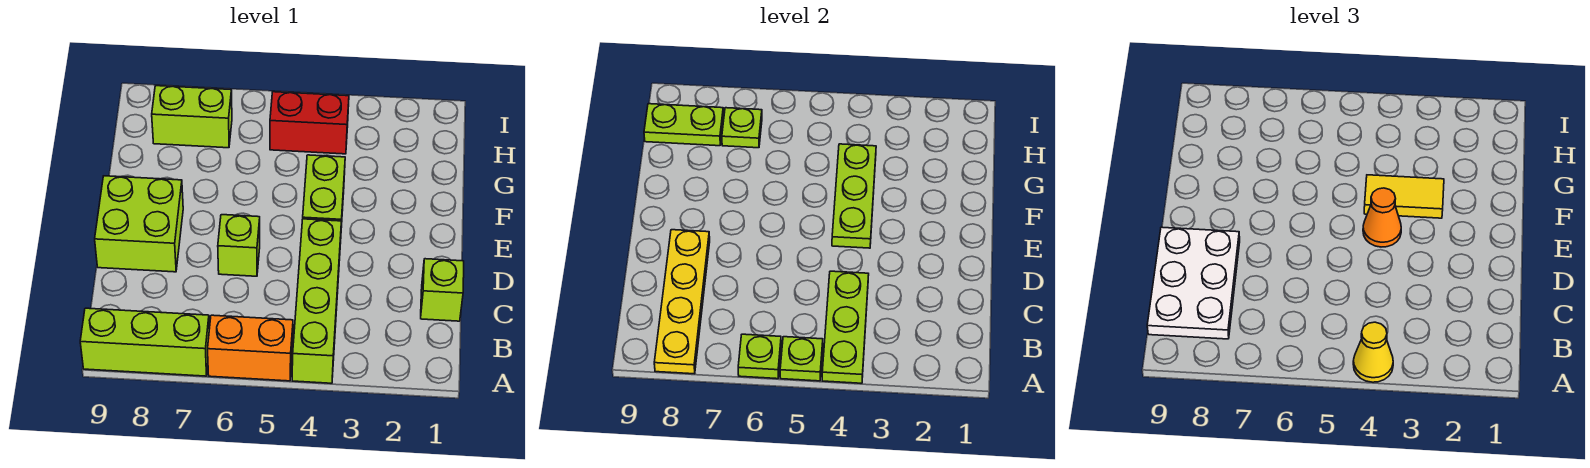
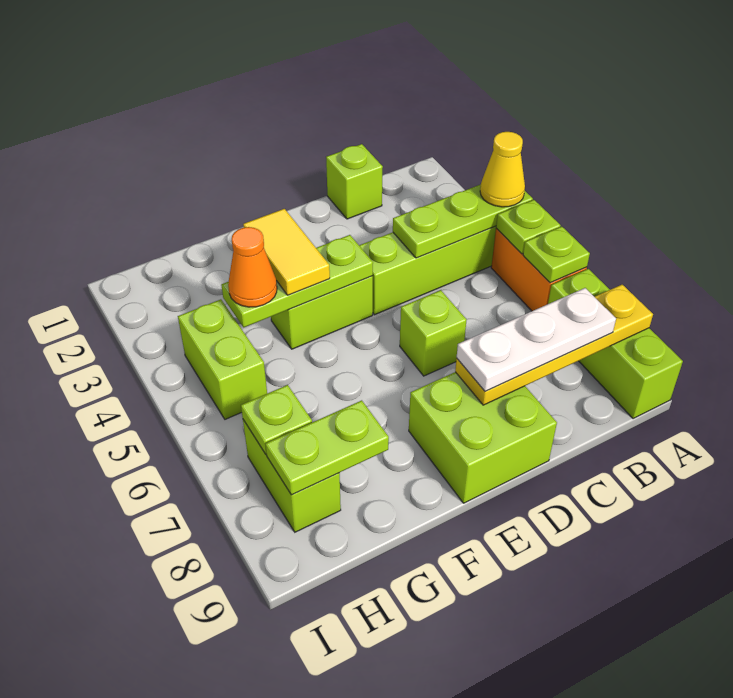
white 2x3 plate [1147,227,1240,339] -> white 1x3 plate [457,288,616,392]
orange 1x1 cone [1363,188,1401,247] -> orange 1x1 cone moved to [228,227,277,307]
red 1x2 brick [270,92,349,154] -> lime 1x2 brick [178,299,267,419]
lime 1x2 plate [644,104,724,146] -> lime 1x2 plate turned to [266,400,389,495]

